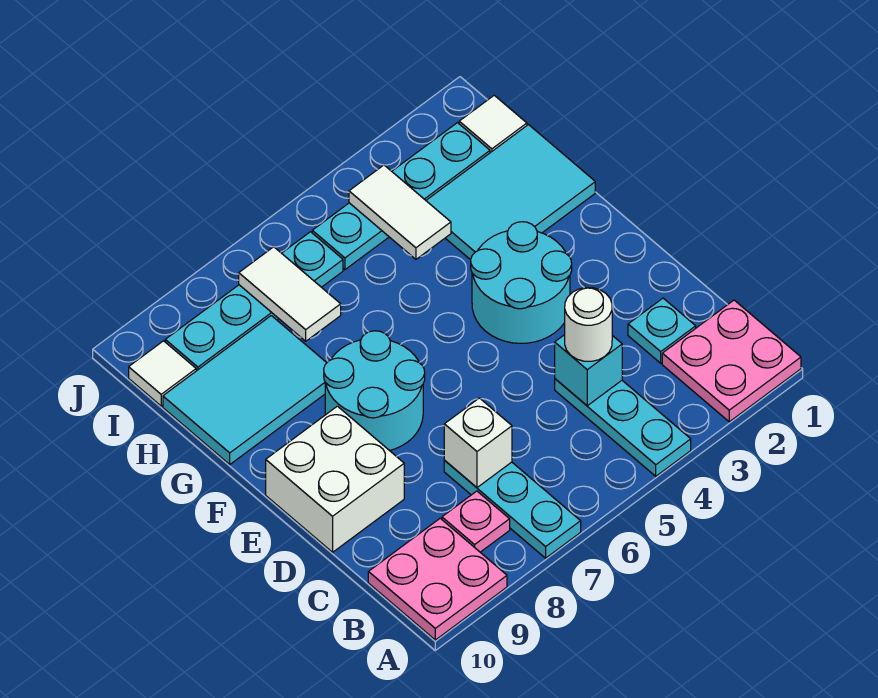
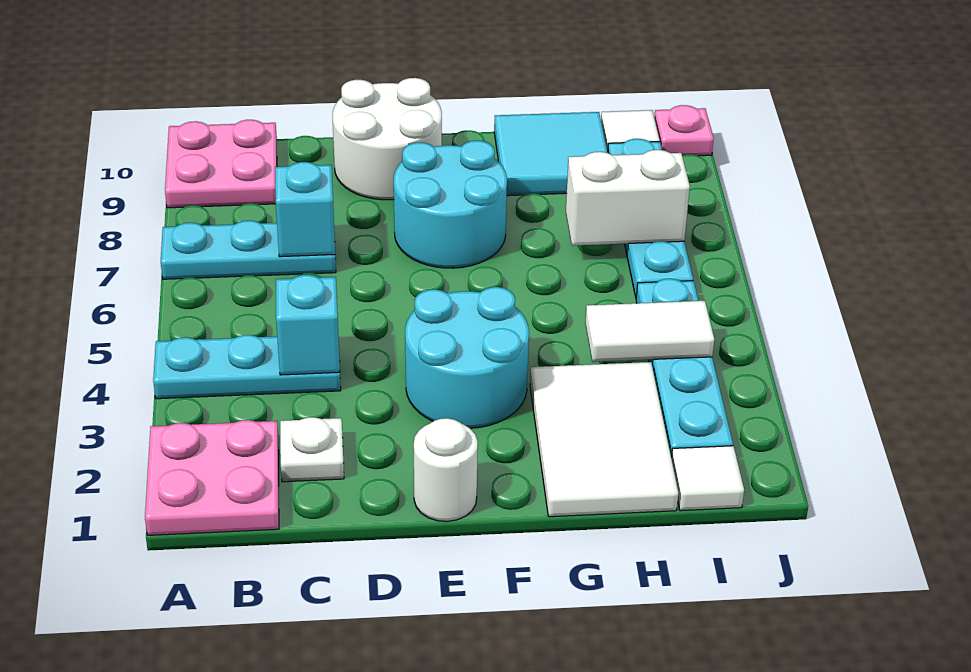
pink 1x1 plate [442,491,510,552] -> pink 1x1 plate moved to [654,105,714,156]
cyan 1x1 plate [628,298,696,363] -> white 1x1 plate [280,417,344,482]
white 1x1 round brick [565,288,612,361] -> white 1x1 round brick moved to [414,418,478,521]
white 1x1 brick [444,398,512,487] -> cyan 1x1 brick [275,162,335,257]
white 2x2 brick [266,406,404,552] -> white 2x2 round brick [332,78,442,200]
cyan 2x3 tile [426,125,595,260] -> white 2x3 tile [530,362,678,517]
cyan 2x3 tile [163,316,326,464] -> cyan 2x2 tile [494,112,608,196]
white 1x2 tile [239,247,341,341] -> white 1x2 brick [566,150,690,246]

